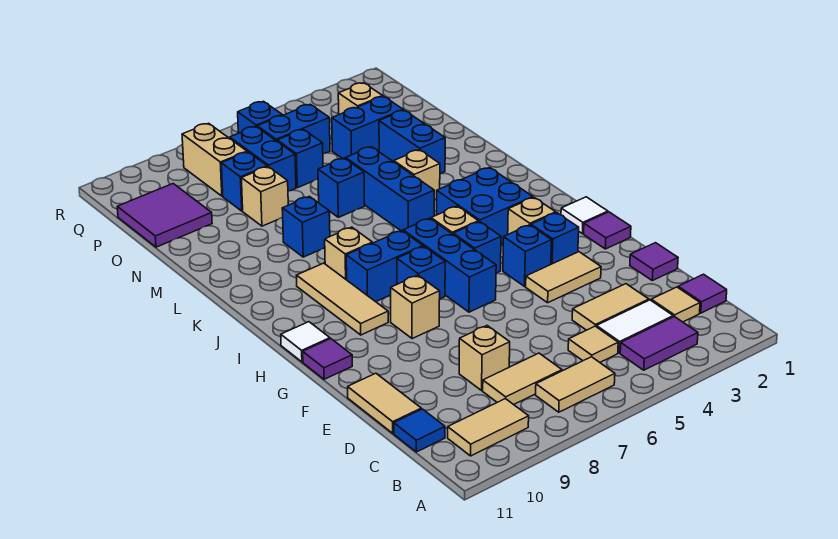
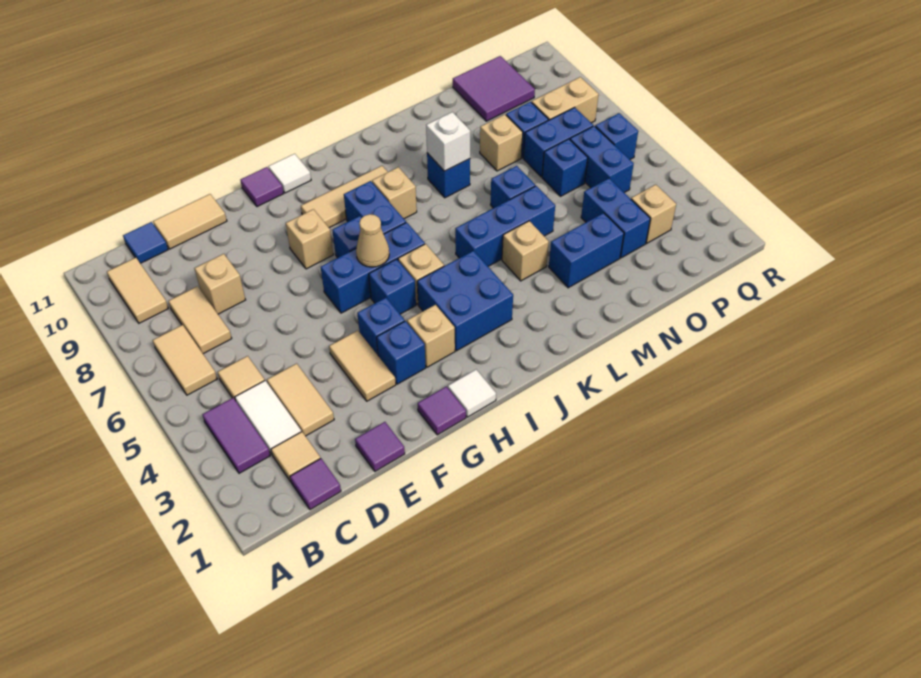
none -> tan 1x1 cone [356,214,389,267]
none -> white 1x1 brick [426,112,470,171]

